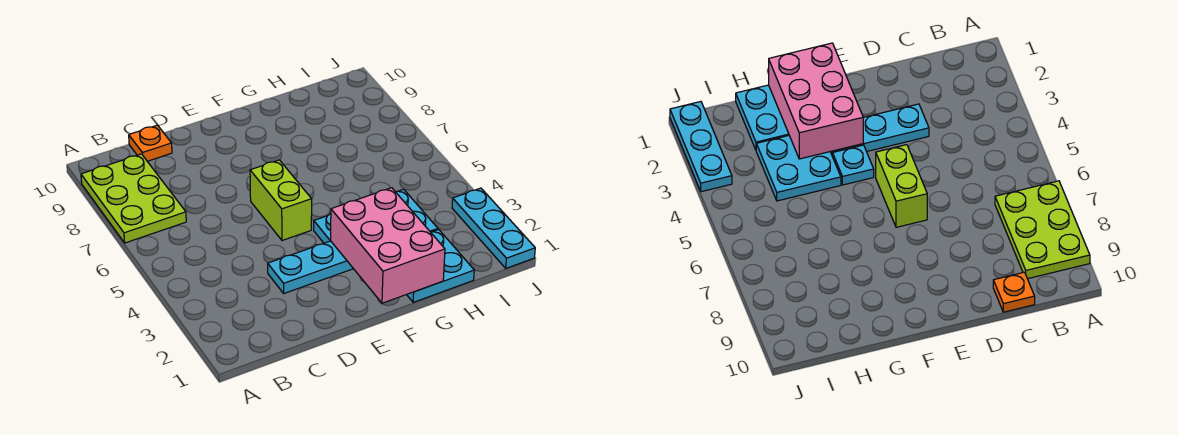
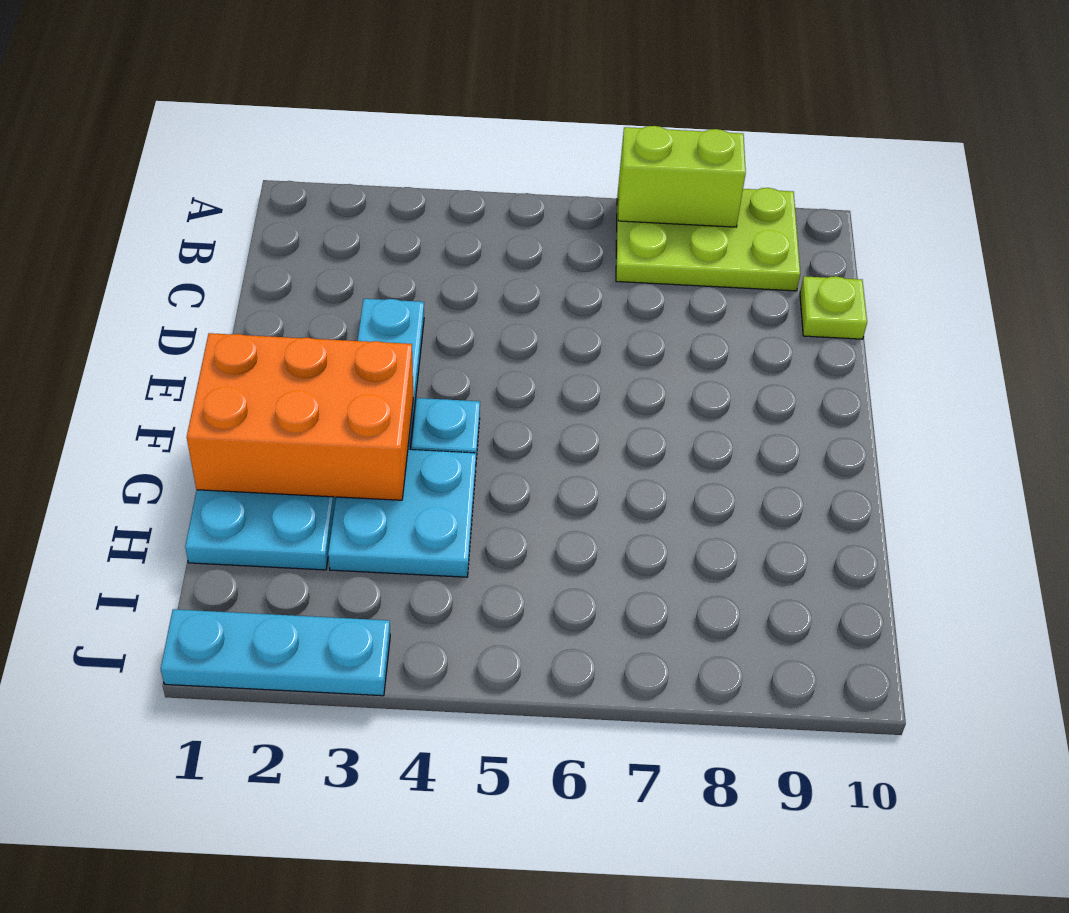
orange 1x1 plate [129,125,172,161] -> lime 1x1 plate [800,276,867,339]
lime 1x2 brick [250,160,312,240] -> lime 1x2 brick moved to [618,126,746,227]
pink 2x3 brick [331,188,445,303] -> orange 2x3 brick [187,333,413,500]

